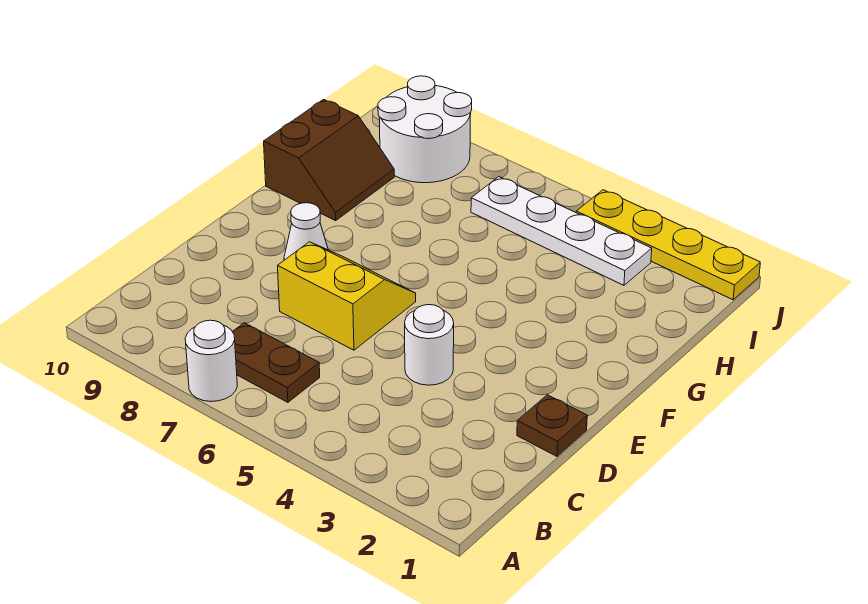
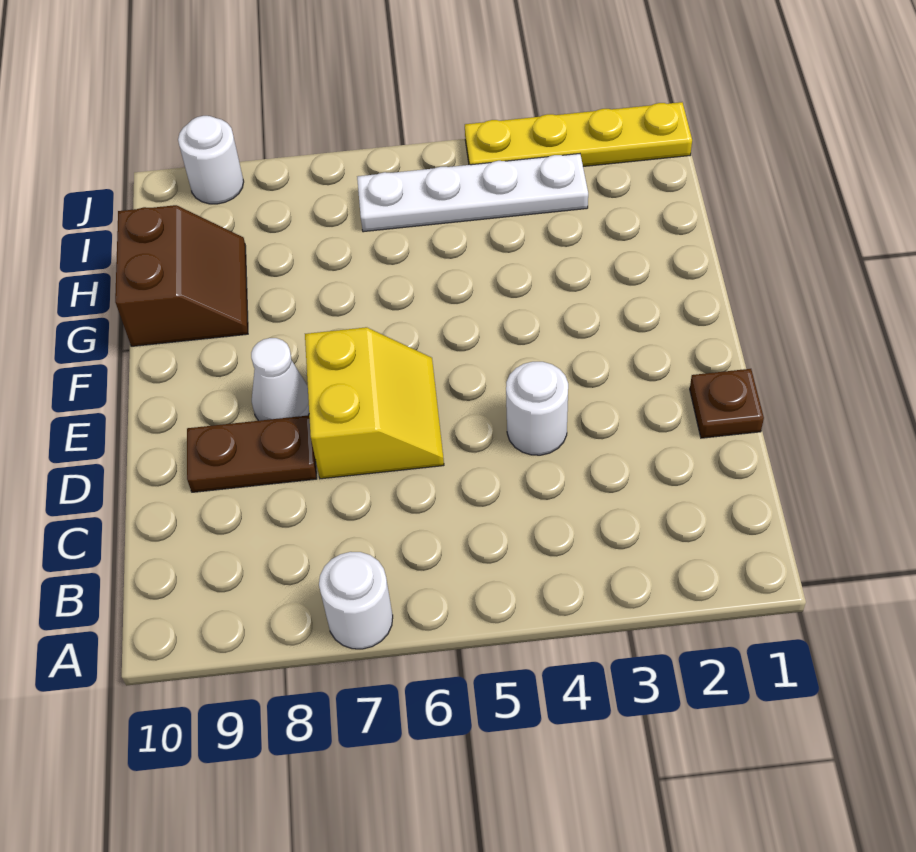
brown 1x2 plate [233,323,320,402] -> brown 1x2 plate moved to [187,415,317,492]
yellow 2x2 slope [278,242,416,350] -> yellow 2x2 slope turned to [305,327,444,479]
white 2x2 round brick [378,76,472,183] -> white 1x1 round brick [178,116,244,204]

